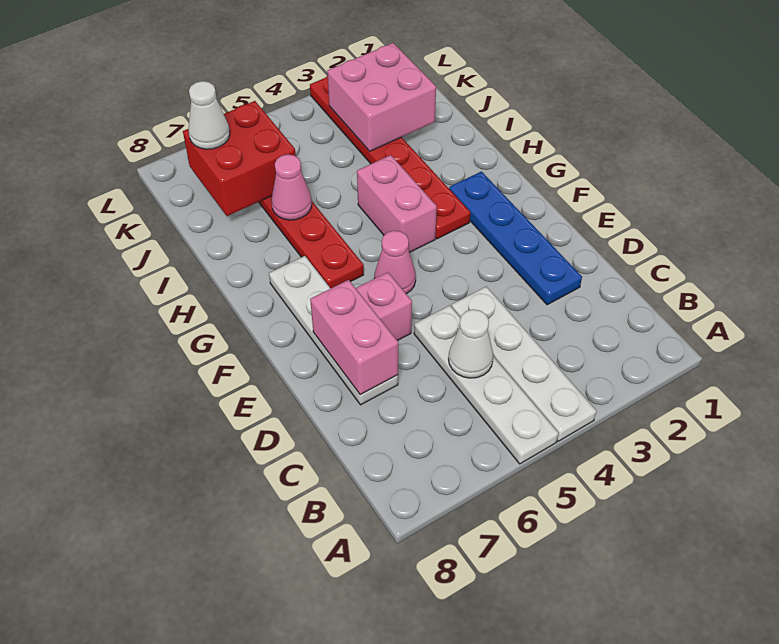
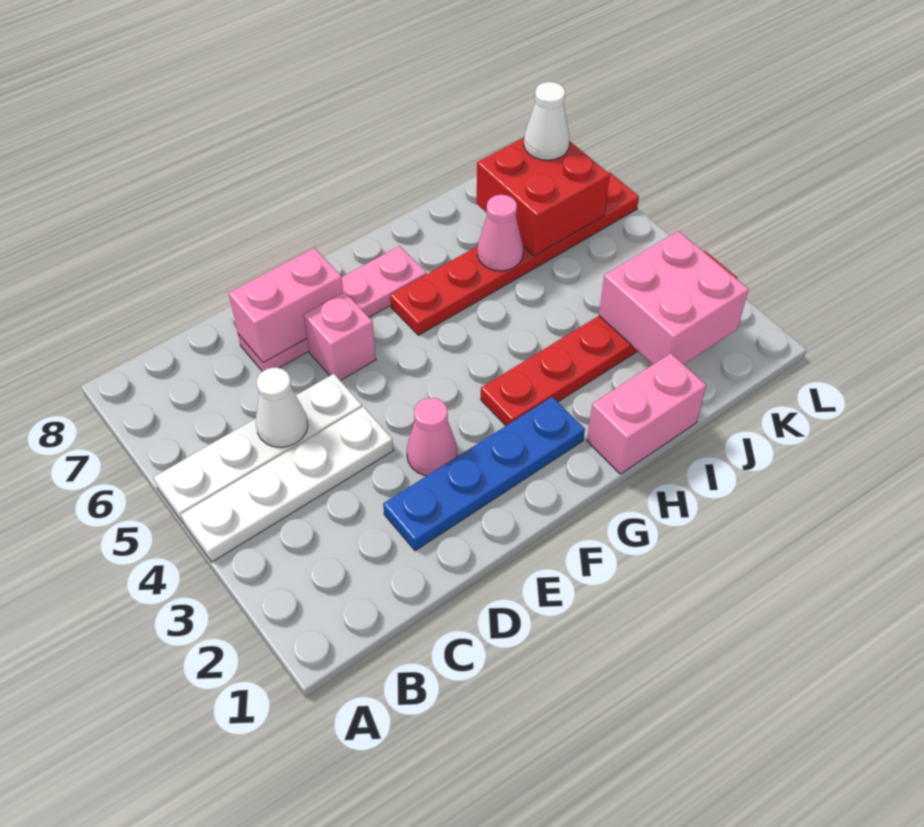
white 1x4 plate [269,256,398,405] -> pink 1x4 plate [238,246,426,371]
pink 1x1 cone [374,231,416,294] -> pink 1x1 cone moved to [407,398,457,476]
pink 1x2 brick [357,155,437,253] -> pink 1x2 brick moved to [587,353,706,474]

